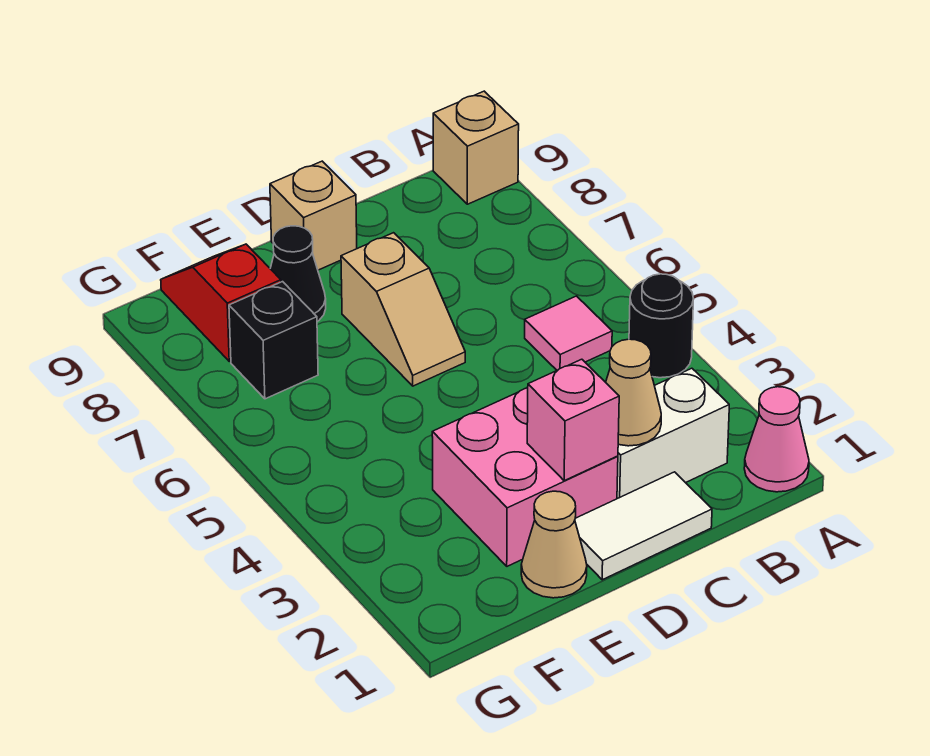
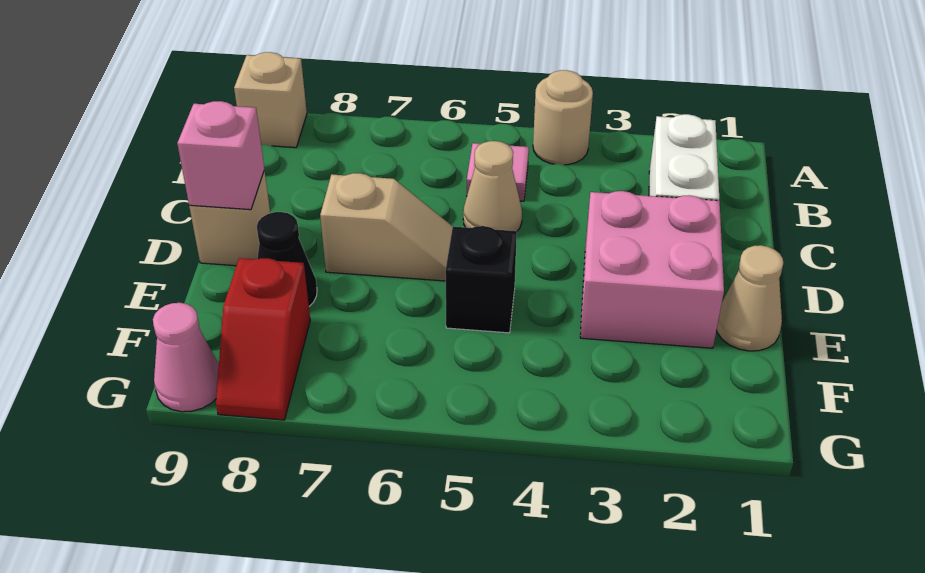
pink 1x1 cone [744,387,809,492] -> pink 1x1 cone moved to [153,303,219,412]
black 1x1 round brick [629,274,693,378] -> tan 1x1 round brick [533,70,593,165]
white 1x2 tile [575,472,712,580] -> none
tan 1x1 cone [606,339,661,446] -> tan 1x1 cone moved to [463,141,522,231]
pink 1x1 brick [527,359,619,481] -> pink 1x1 brick moved to [177,101,264,210]
black 1x1 brick [229,282,318,399] -> black 1x1 brick moved to [445,226,517,333]
red 1x2 slope [161,244,281,361] -> red 1x2 slope turned to [216,258,310,420]

